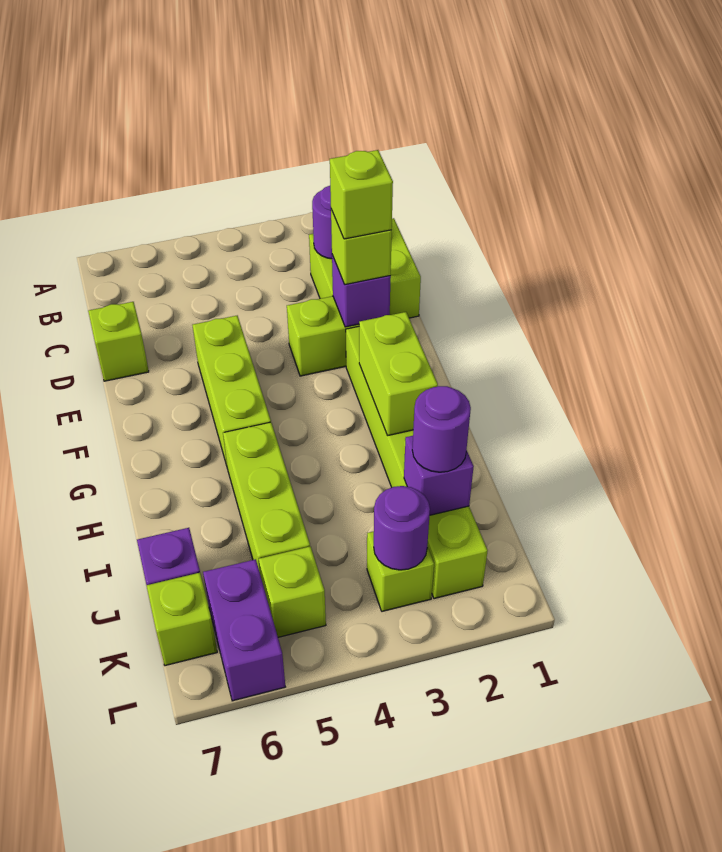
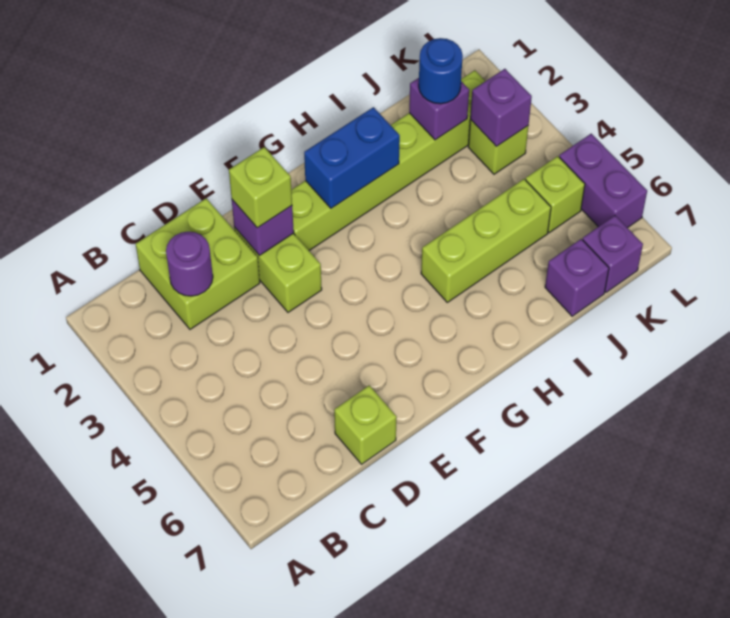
lime 1x1 brick [330,150,393,239] -> none
lime 1x3 brick [192,316,271,469] -> none
lime 1x2 brick [359,312,438,436] -> blue 1x2 brick [304,107,400,208]
purple 1x1 round brick [412,386,471,472] -> blue 1x1 round brick [419,38,463,104]
purple 1x1 round brick [374,486,430,570] -> purple 1x1 brick [470,69,532,147]
purple 1x2 brick [203,559,285,701] -> purple 1x2 brick turned to [559,134,647,228]
lime 1x1 brick [147,573,217,666] -> purple 1x1 brick [583,216,643,292]

